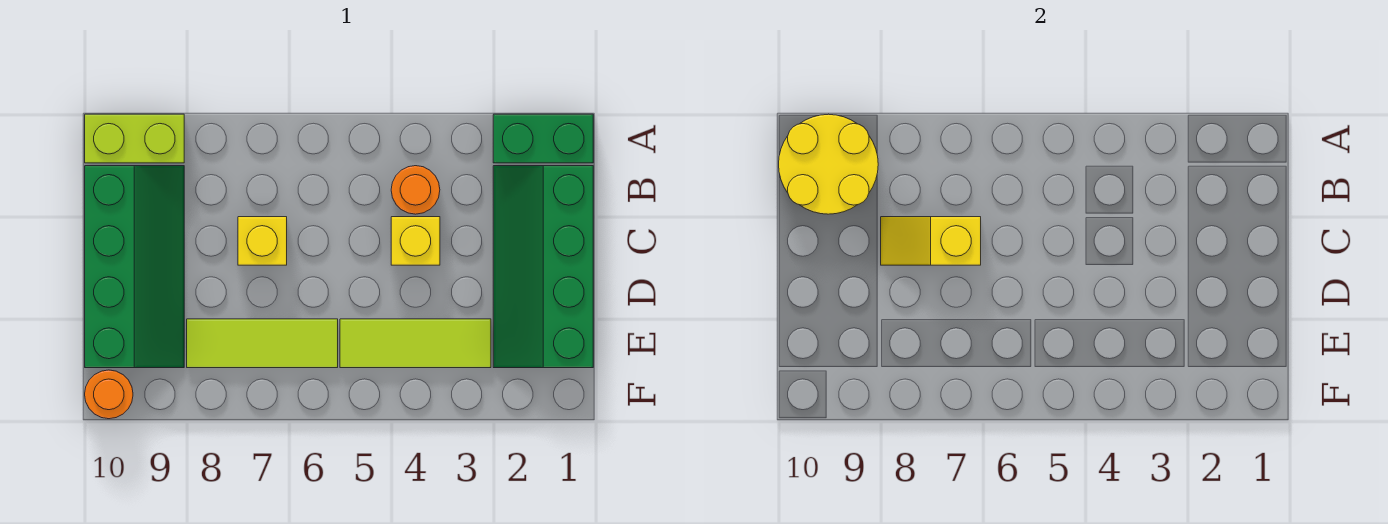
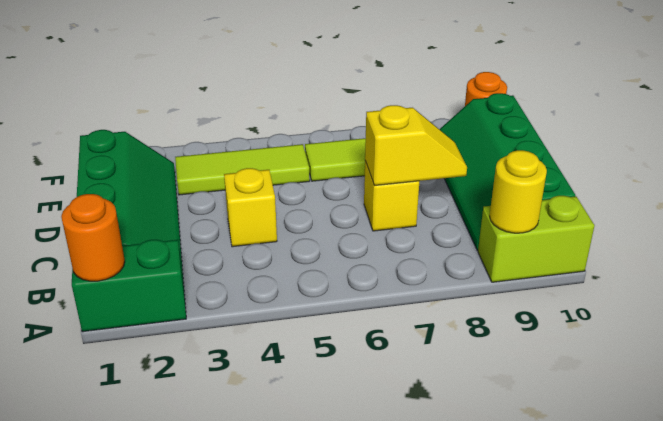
yellow 2x2 round brick [779,114,878,214] -> yellow 1x1 round brick [490,150,547,233]
orange 1x1 round brick [391,166,440,214] -> orange 1x1 round brick moved to [61,194,125,281]

